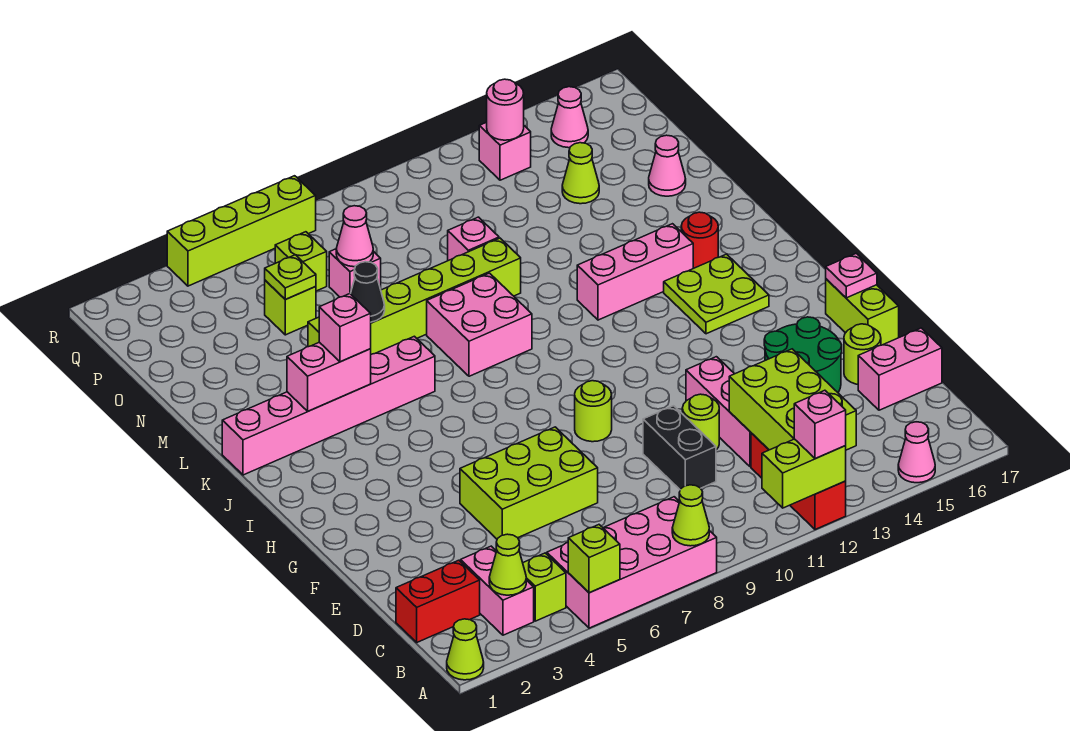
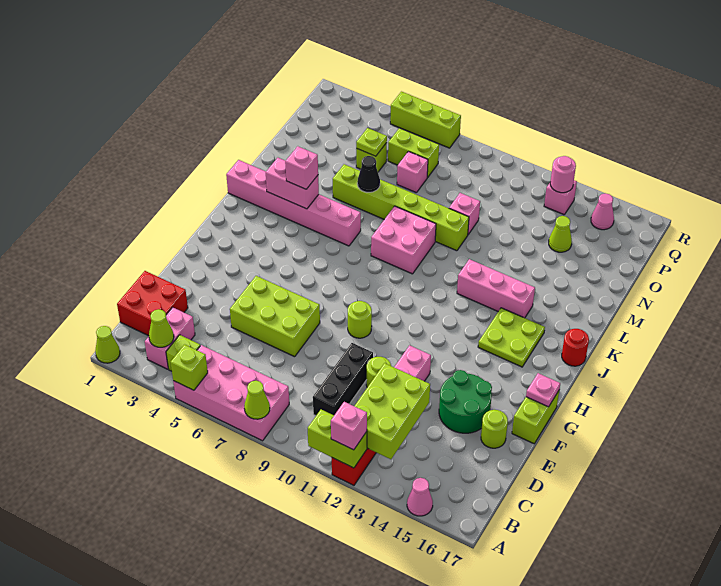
red 1x2 brick [396,560,480,642] -> red 2x2 brick [117,271,188,336]
black 1x2 brick [643,406,716,489] -> black 1x3 brick [313,343,373,416]
pink 1x2 brick [858,328,942,410] -> none
red 1x1 round brick [681,212,718,268] -> red 1x1 round brick moved to [562,329,589,366]
pink 1x1 cone [649,135,686,196] -> none
pink 1x1 cone [336,206,373,267] -> none
lime 1x1 brick [275,232,327,291] -> lime 1x2 brick [388,128,439,177]
lime 1x4 brick [167,176,316,286] -> lime 1x3 brick [390,92,461,148]

